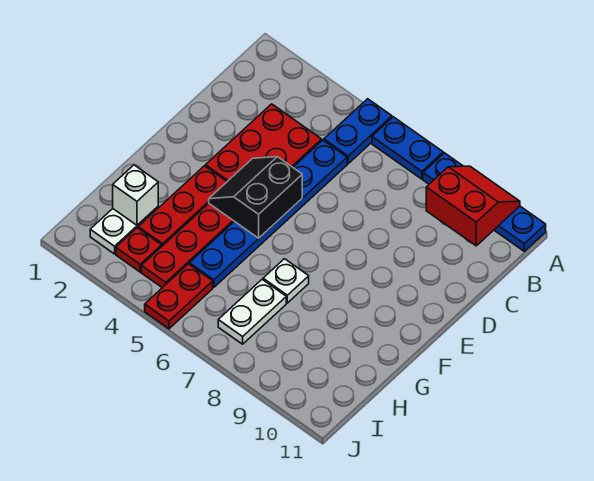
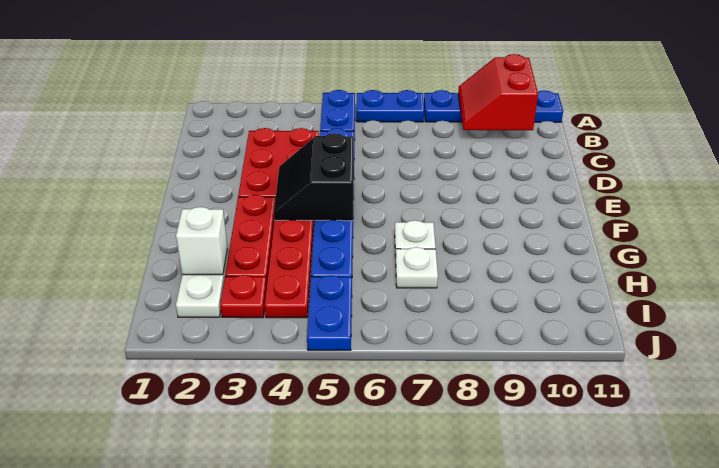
red 2x2 slope [426,166,520,246] -> red 2x2 slope turned to [458,54,538,130]
white 1x2 plate [218,280,286,344] -> white 1x1 plate [396,247,438,288]
red 1x2 plate [145,264,213,329] -> blue 1x2 plate [307,275,352,350]

